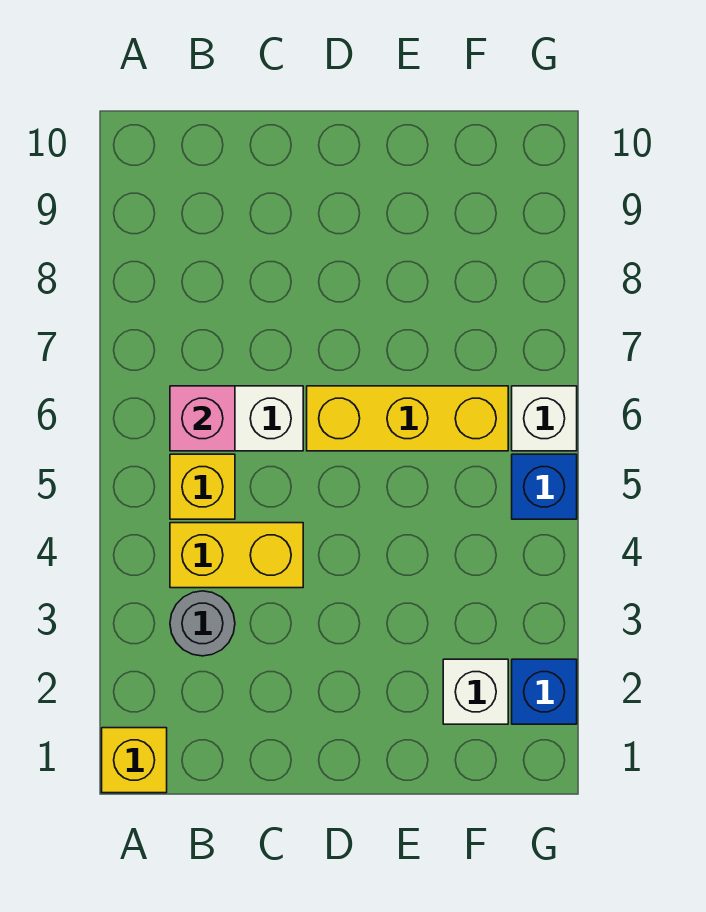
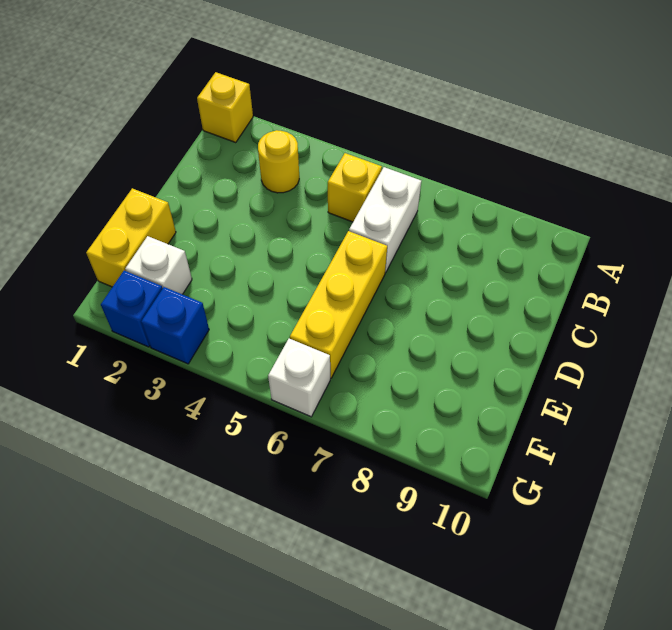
grey 1x1 round brick [170,591,235,656] -> yellow 1x1 round brick [258,130,299,193]
yellow 1x2 brick [170,523,303,588] -> yellow 1x2 brick moved to [86,188,176,287]
pink 1x1 brick [170,386,235,451] -> none
blue 1x1 brick [512,454,577,519] -> blue 1x1 brick moved to [141,287,209,364]

